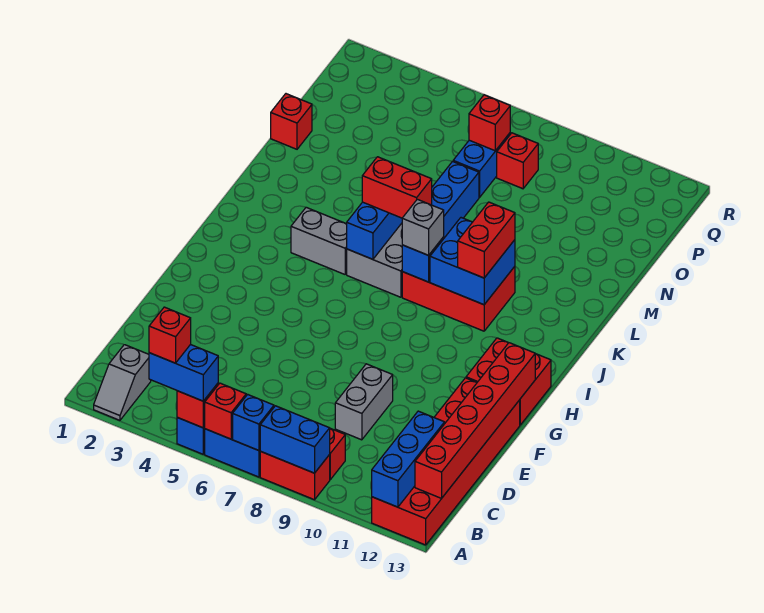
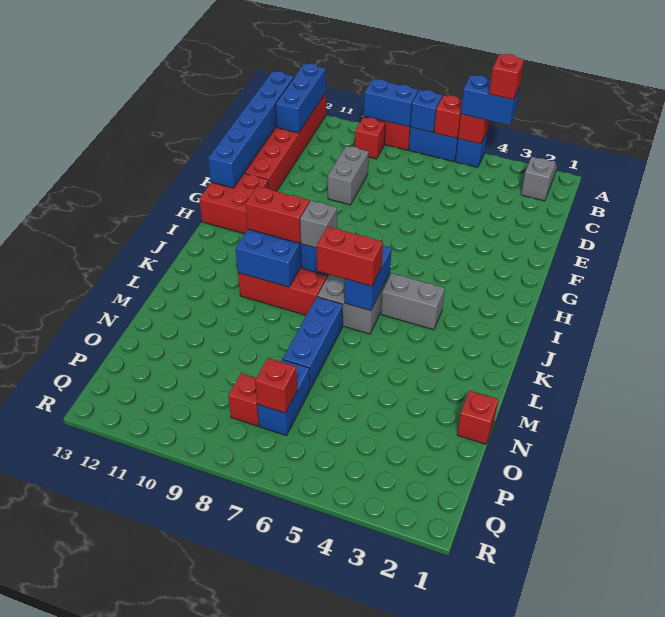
red 1x6 brick [415,343,535,499] -> blue 1x6 brick [208,71,294,188]
red 1x2 brick [458,202,515,278] -> red 1x2 brick turned to [246,186,310,243]

